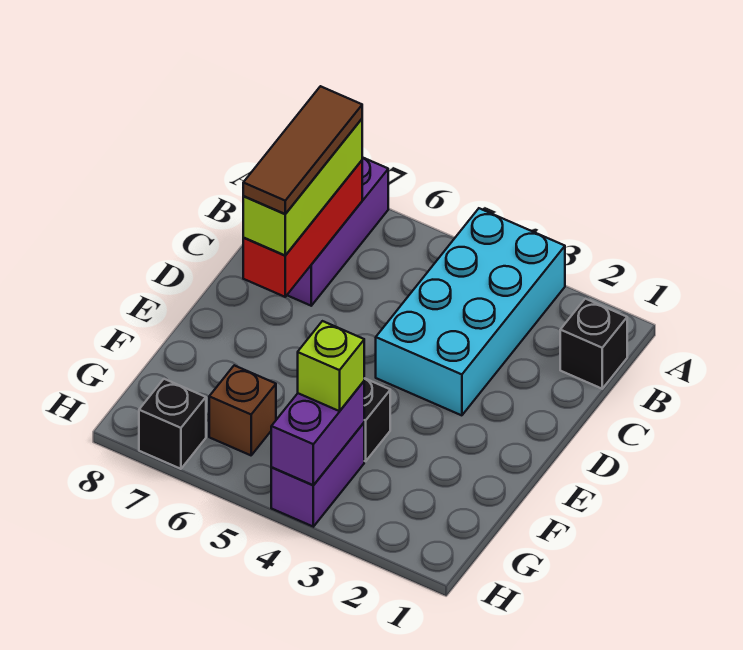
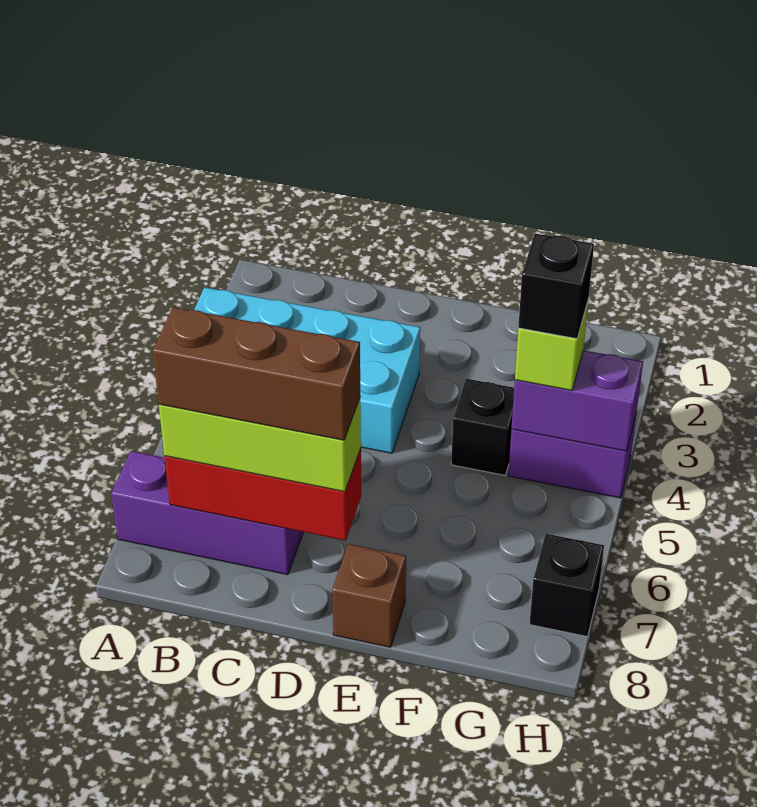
black 1x1 brick [560,299,627,389] -> black 1x1 brick moved to [518,233,594,339]
brown 1x3 tile [243,86,362,214] -> brown 1x3 brick [153,307,360,440]
brown 1x1 brick [209,365,276,455] -> brown 1x1 brick moved to [332,544,406,647]

